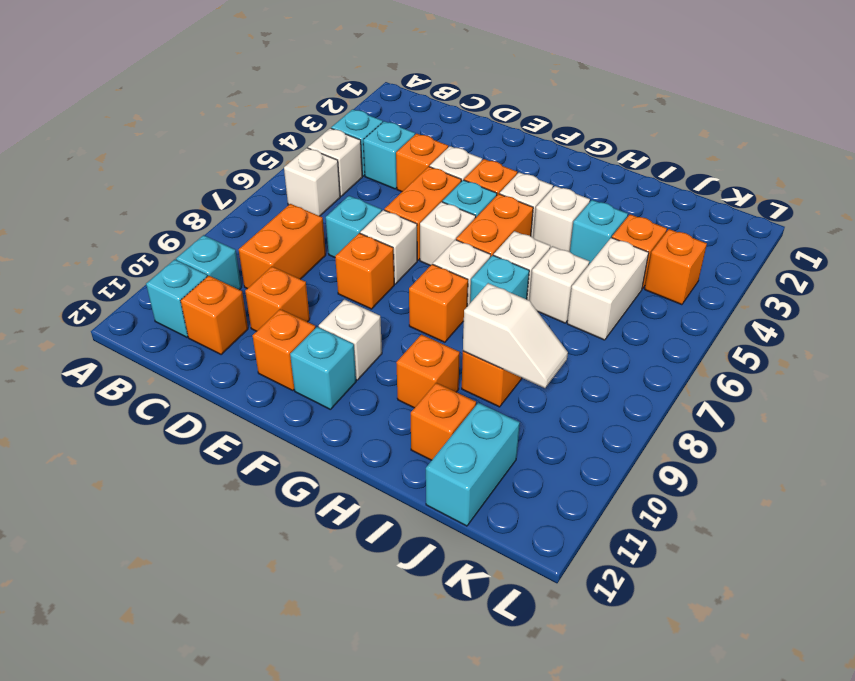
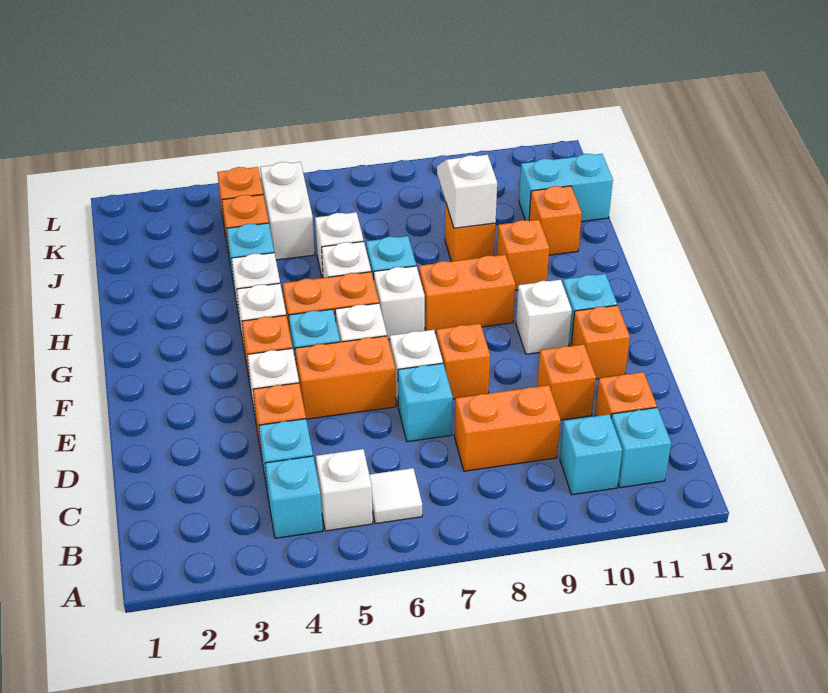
white 1x1 brick [284,148,340,216] -> white 1x1 tile [369,468,422,524]
orange 1x1 brick [409,264,468,342] -> orange 1x2 brick [419,255,515,333]
white 1x2 brick [567,238,649,340] -> white 1x2 brick turned to [260,162,315,260]

